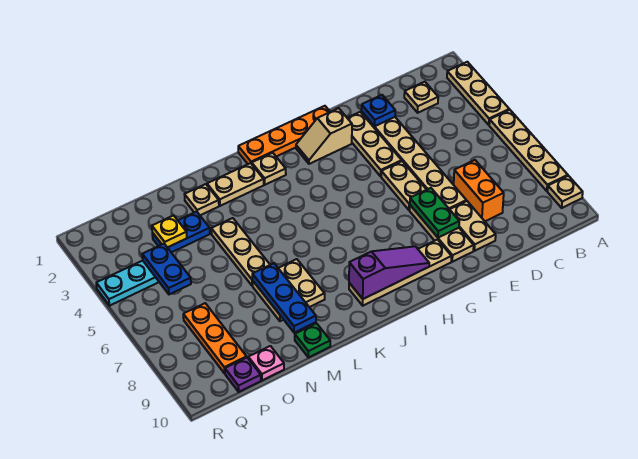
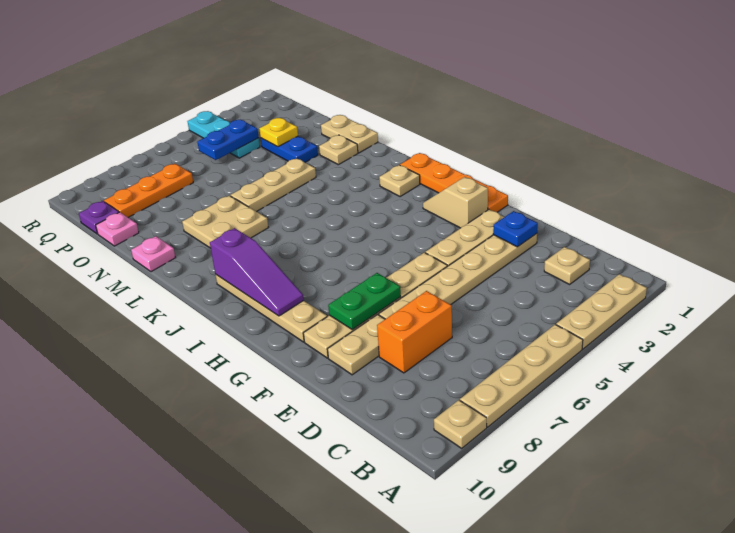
tan 1x2 plate [207,163,264,206] -> tan 1x2 plate moved to [321,115,378,153]
blue 1x3 plate [252,263,316,333] -> none
green 1x1 plate [295,323,330,358] -> pink 1x1 plate [131,236,176,272]

